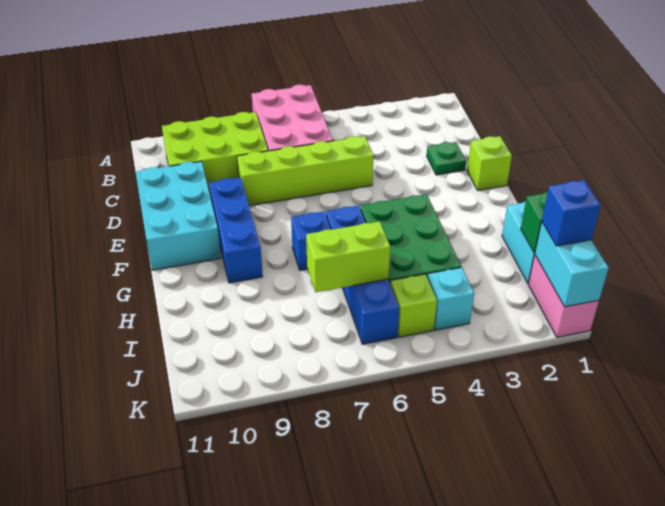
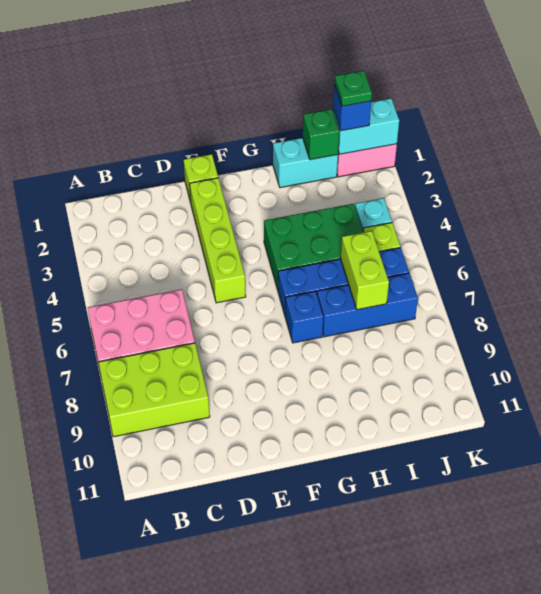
lime 2x3 brick [162,112,268,190] -> lime 2x3 brick turned to [99,343,210,437]
green 1x1 plate [427,142,466,175] -> green 1x1 plate moved to [335,71,372,106]
lime 1x4 brick [237,136,374,206] -> lime 1x4 brick moved to [190,178,246,303]
cyan 2x3 brick [136,161,221,270] -> none
blue 1x3 brick [209,177,263,283] -> blue 1x3 brick moved to [317,273,418,337]

